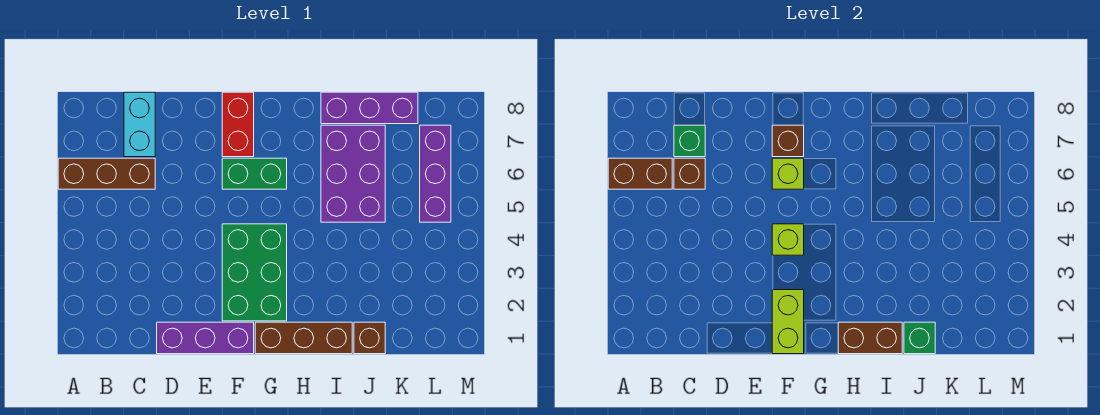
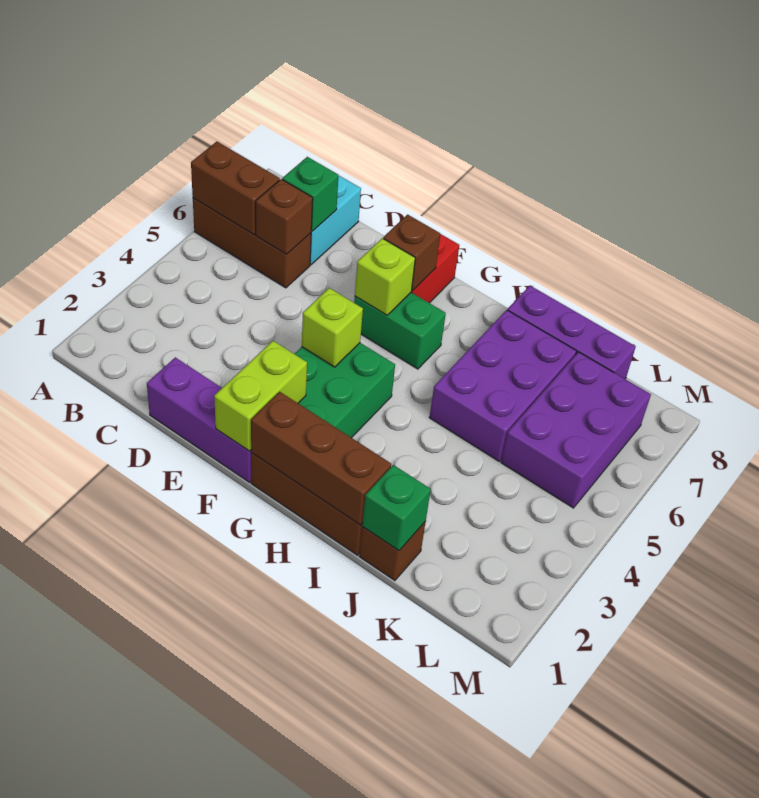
brown 1x2 brick [838,322,902,354] -> brown 1x3 brick [251,392,391,525]
purple 1x3 brick [420,125,451,222] -> purple 2x3 brick [501,352,651,508]

